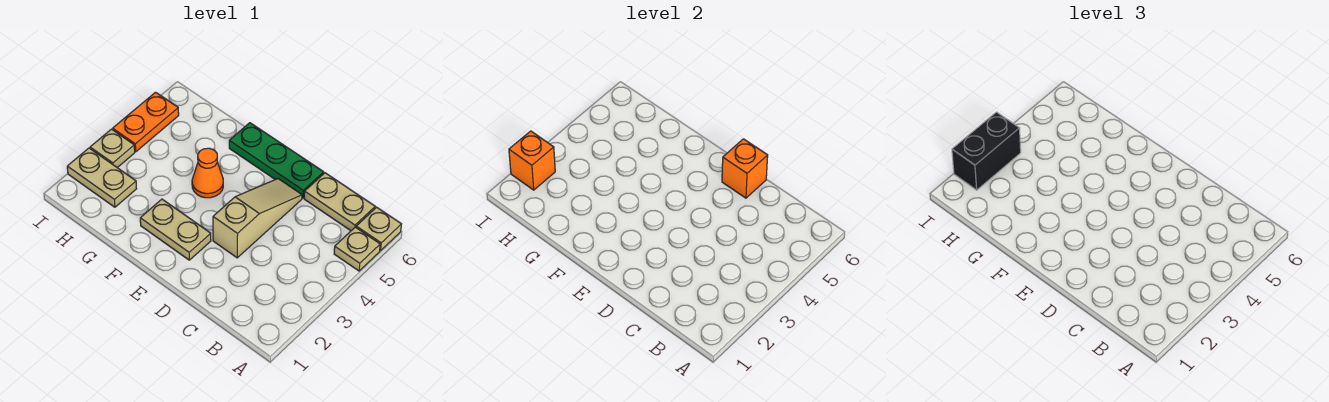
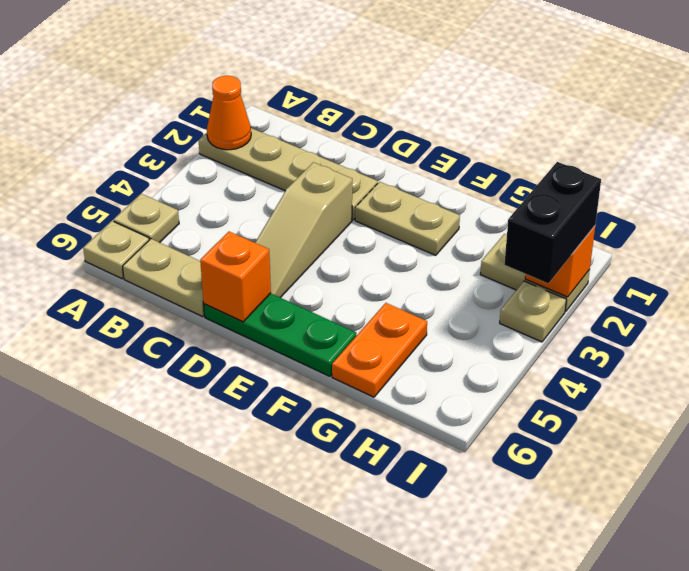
none -> tan 1x4 plate [199,128,378,220]
orange 1x1 cone [192,148,223,198] -> orange 1x1 cone moved to [207,76,251,150]
orange 1x2 plate [113,92,179,152] -> orange 1x2 plate moved to [332,303,427,397]

